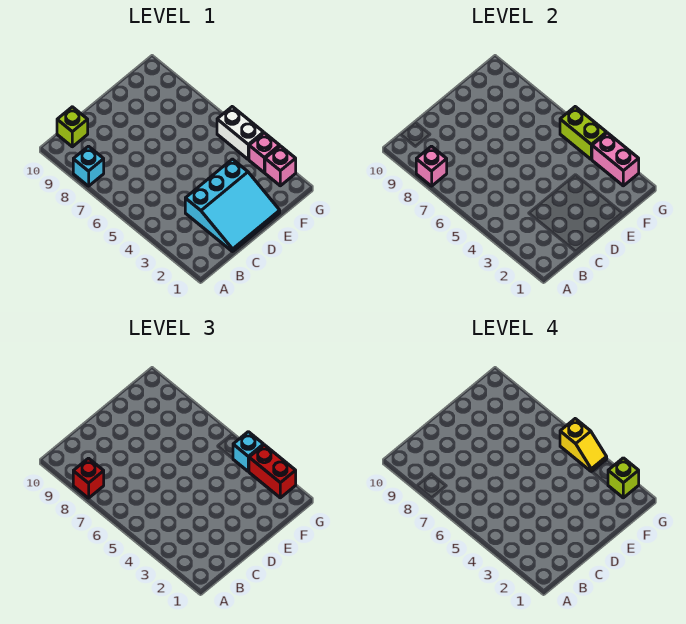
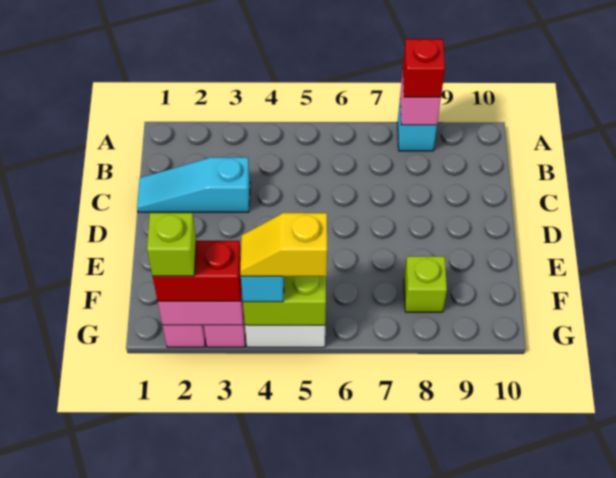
lime 1x1 brick [57,107,88,147] -> lime 1x1 brick moved to [404,256,447,312]
cyan 3x3 slope [185,159,280,252] -> cyan 1x3 slope [137,157,250,212]

